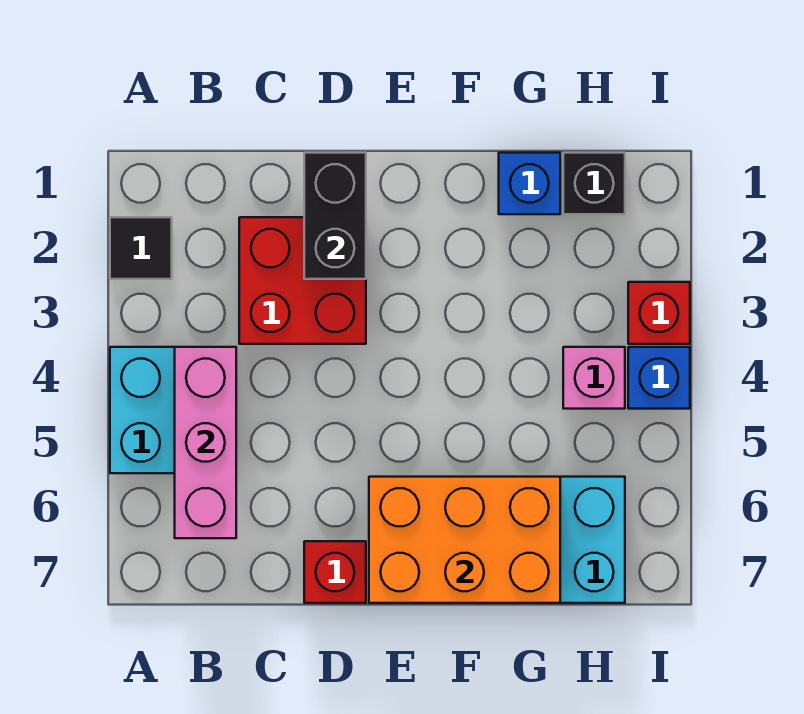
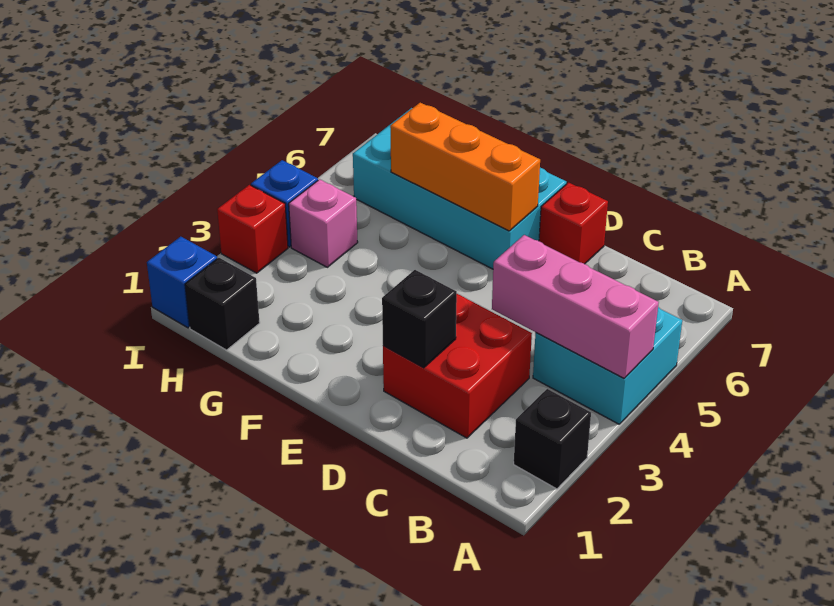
black 1x1 tile [110,217,172,279] -> black 1x1 brick [514,389,591,489]
pink 1x3 brick [175,347,236,538] -> pink 1x3 brick turned to [492,235,659,378]
black 1x2 brick [304,153,366,279] -> black 1x1 brick [382,270,457,368]
orange 2x3 brick [369,477,560,603] -> orange 1x3 brick [390,103,540,231]
blue 1x1 brick [499,153,560,214] -> blue 1x1 brick moved to [147,237,217,328]

